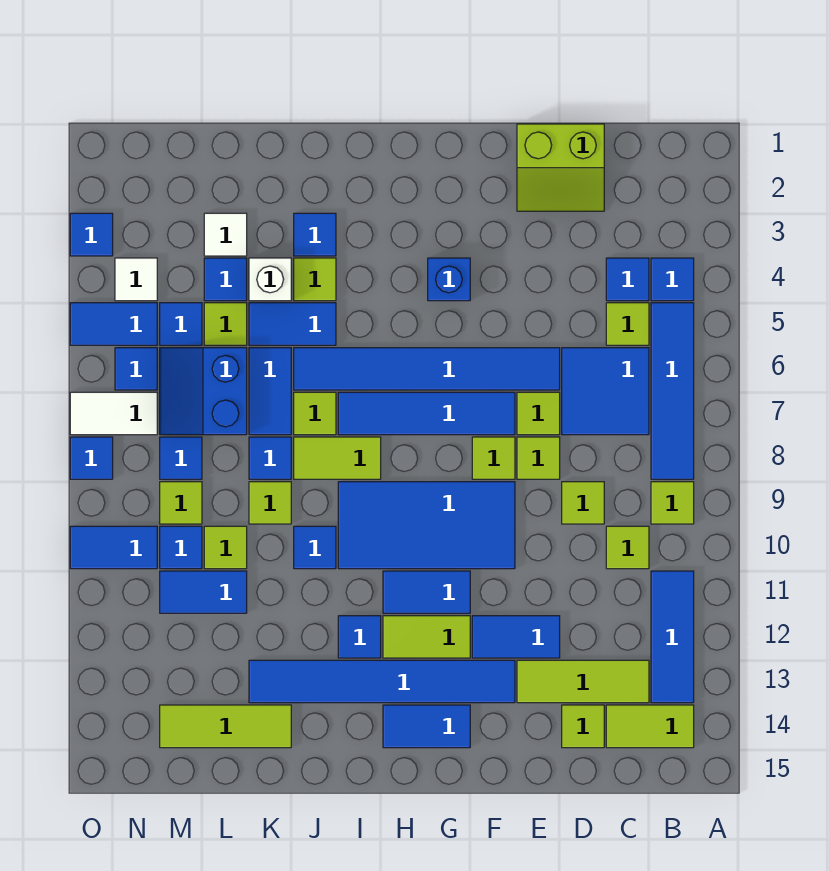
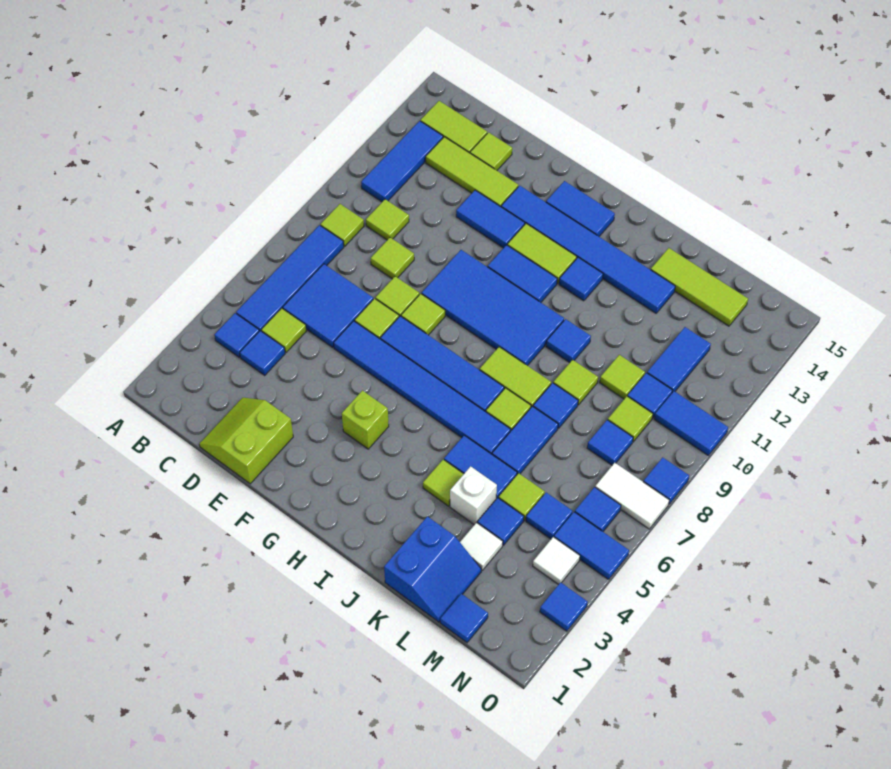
lime 2x2 slope [517,124,604,211] -> lime 2x2 slope turned to [199,398,293,484]
blue 1x1 brick [428,258,470,301] -> lime 1x1 brick [342,390,389,449]
blue 1x1 tile [294,213,336,256] -> blue 1x1 tile moved to [440,594,488,642]
blue 2x2 slope [160,348,247,435] -> blue 2x2 slope moved to [384,516,481,622]
blue 1x2 tile [160,571,247,613] -> blue 1x2 tile turned to [647,327,711,393]

